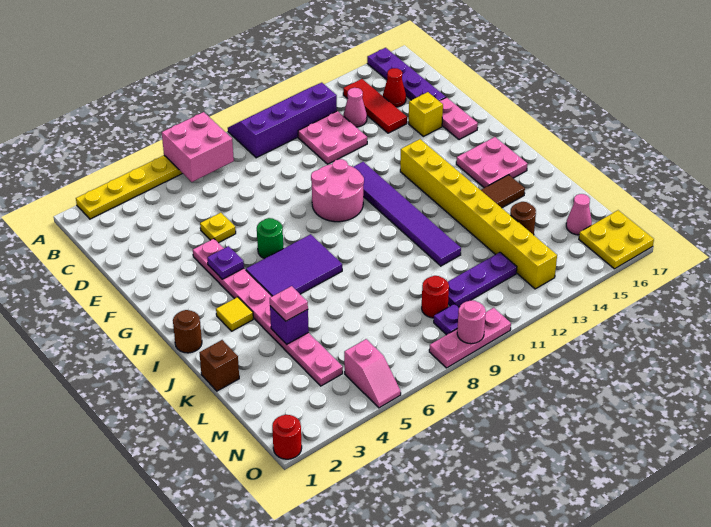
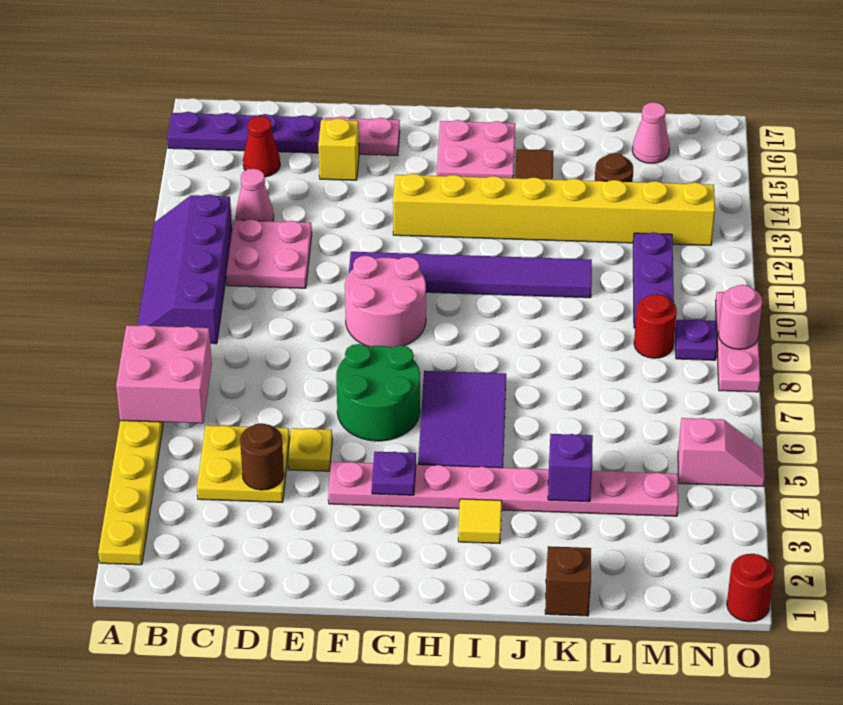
red 1x3 tile [343,79,407,133] -> none
green 1x1 round brick [257,218,283,259] -> green 2x2 round brick [336,344,420,441]
brown 1x1 round brick [173,310,202,353] -> brown 1x1 round brick moved to [240,423,284,490]
pink 1x1 plate [270,286,308,321] -> none
yellow 2x2 plate [579,210,654,269] -> yellow 2x2 plate moved to [197,425,290,502]

